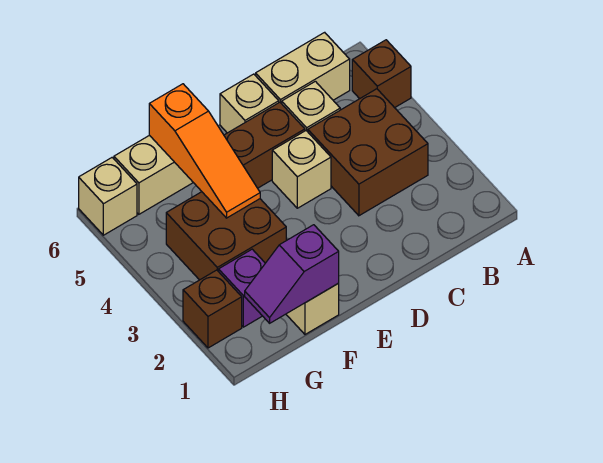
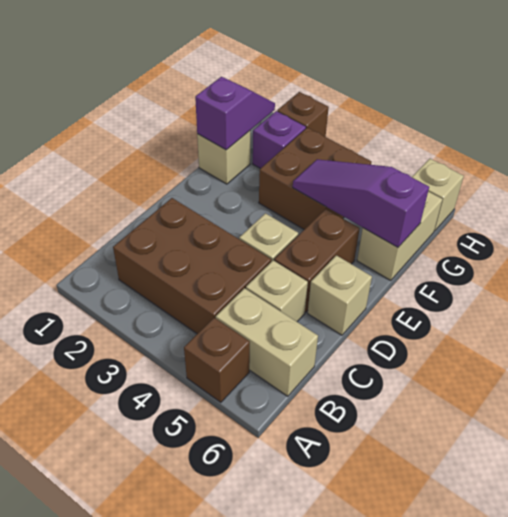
brown 2x2 brick [308,89,428,216] -> brown 2x3 brick [113,198,271,334]
tan 1x2 brick [256,32,350,104] -> tan 1x2 brick turned to [216,288,318,396]
orange 1x3 slope [149,84,260,218] -> purple 1x3 slope [293,159,429,247]

